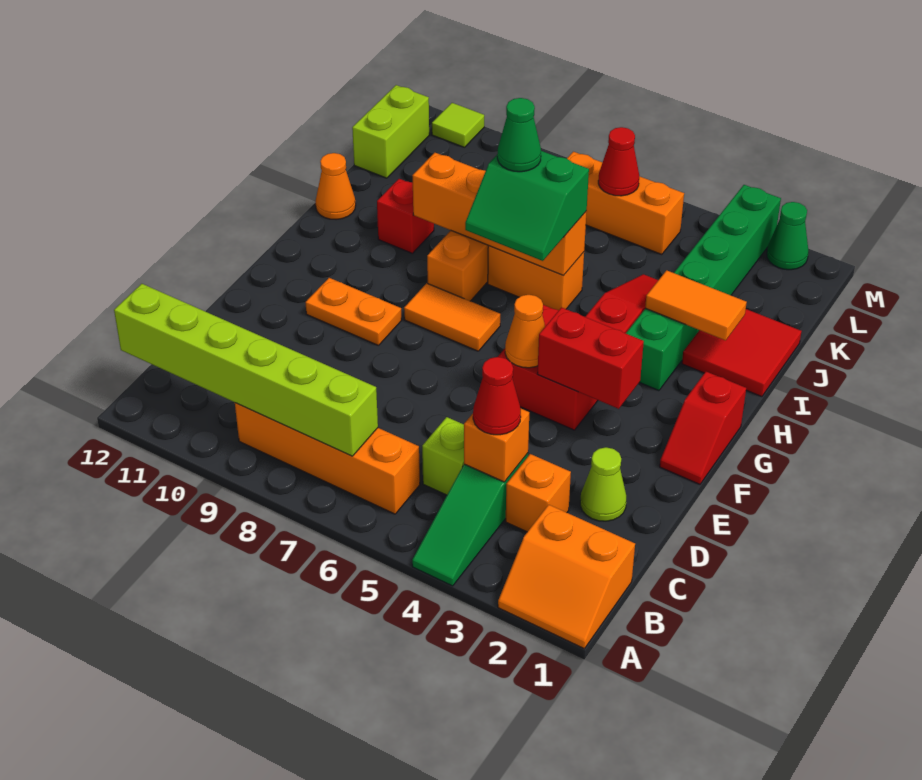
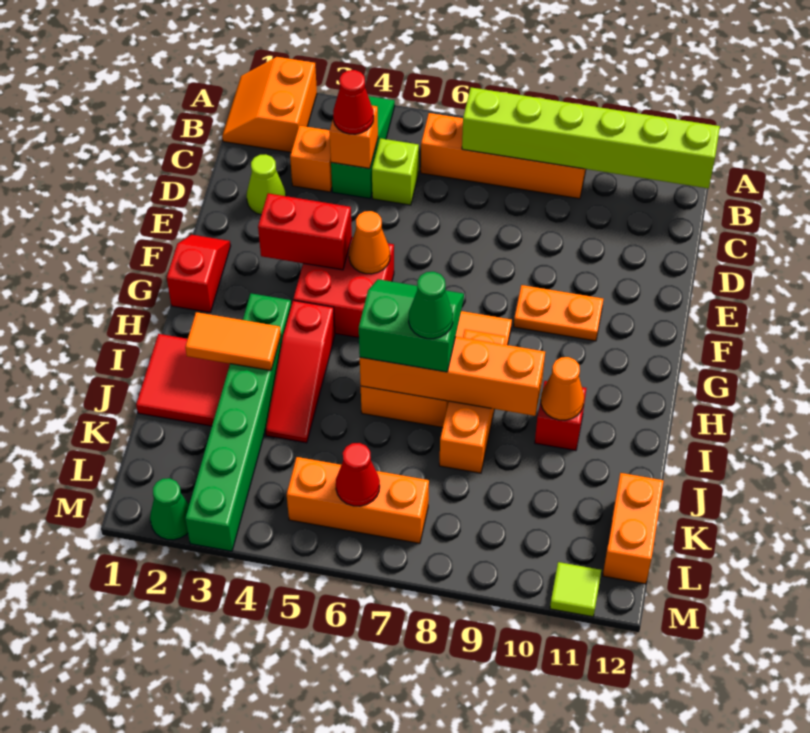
orange 2x2 slope [498,505,635,649] -> orange 2x2 slope turned to [222,57,317,152]
orange 1x1 cone [315,153,356,220] -> orange 1x1 cone moved to [541,357,584,420]
lime 1x2 brick [352,85,429,178] -> orange 1x2 brick [603,473,664,584]

